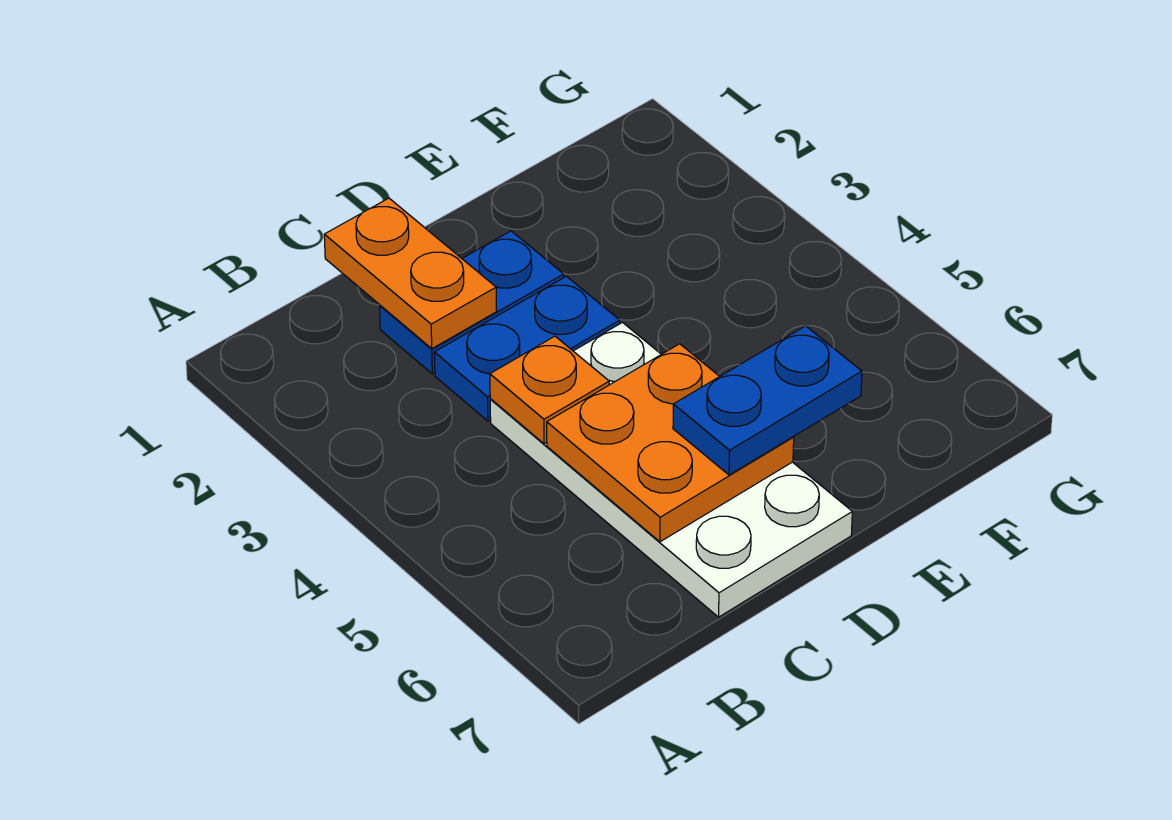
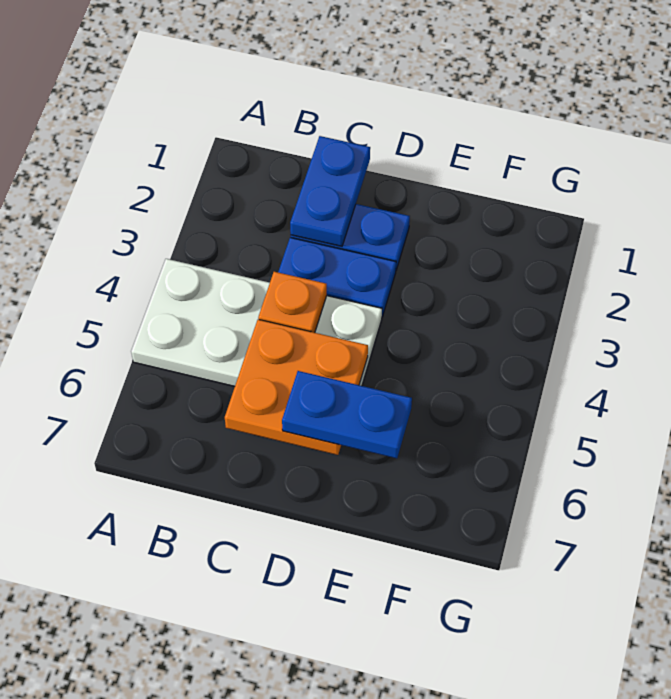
orange 1x2 plate [324,198,497,349] -> blue 1x2 plate [290,136,370,246]
white 2x4 plate [490,323,852,617] -> white 2x4 plate turned to [131,259,382,386]

